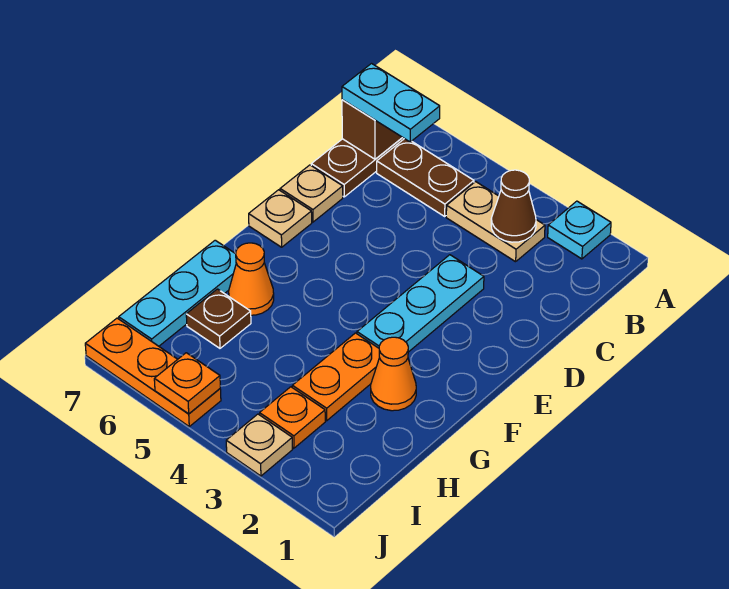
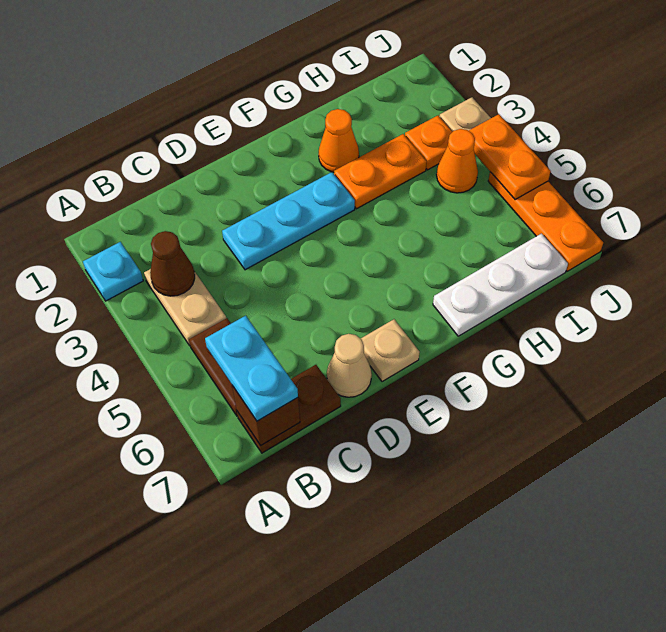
tan 1x1 plate [280,165,343,222] -> tan 1x1 cone [327,334,372,397]
orange 1x1 cone [229,243,274,315] -> orange 1x1 cone moved to [437,129,478,193]
cyan 1x3 plate [119,240,236,346] -> white 1x3 plate [433,234,568,336]
brown 1x1 plate [186,289,251,348] -> none
orange 1x1 plate [154,353,220,414] -> orange 1x2 plate [469,114,551,200]

